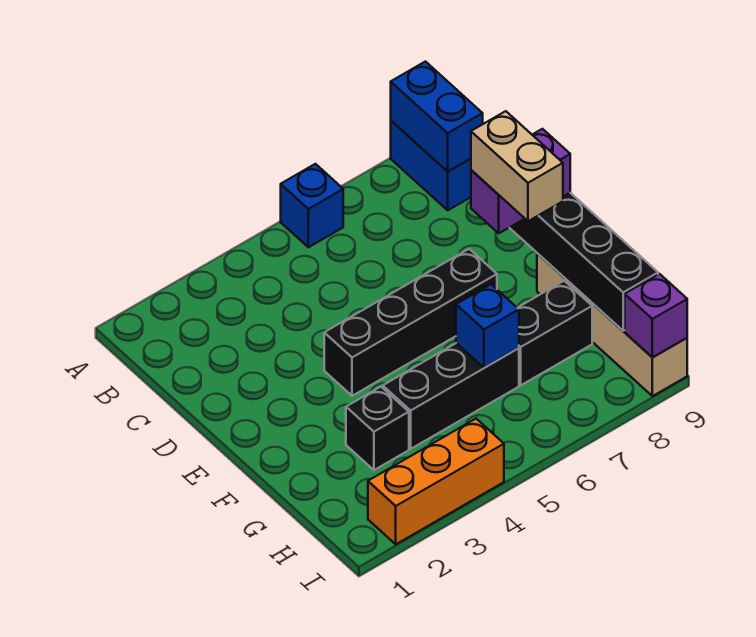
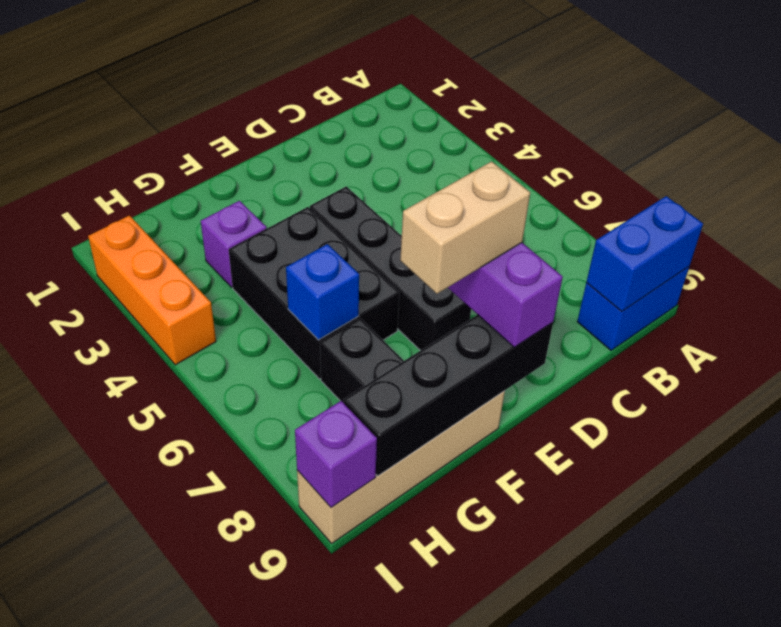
blue 1x1 brick [281,164,343,247] -> none
black 1x1 brick [346,387,409,470] -> purple 1x1 brick [201,201,267,287]
black 1x3 brick [383,343,519,449] -> black 2x3 brick [229,207,399,379]

